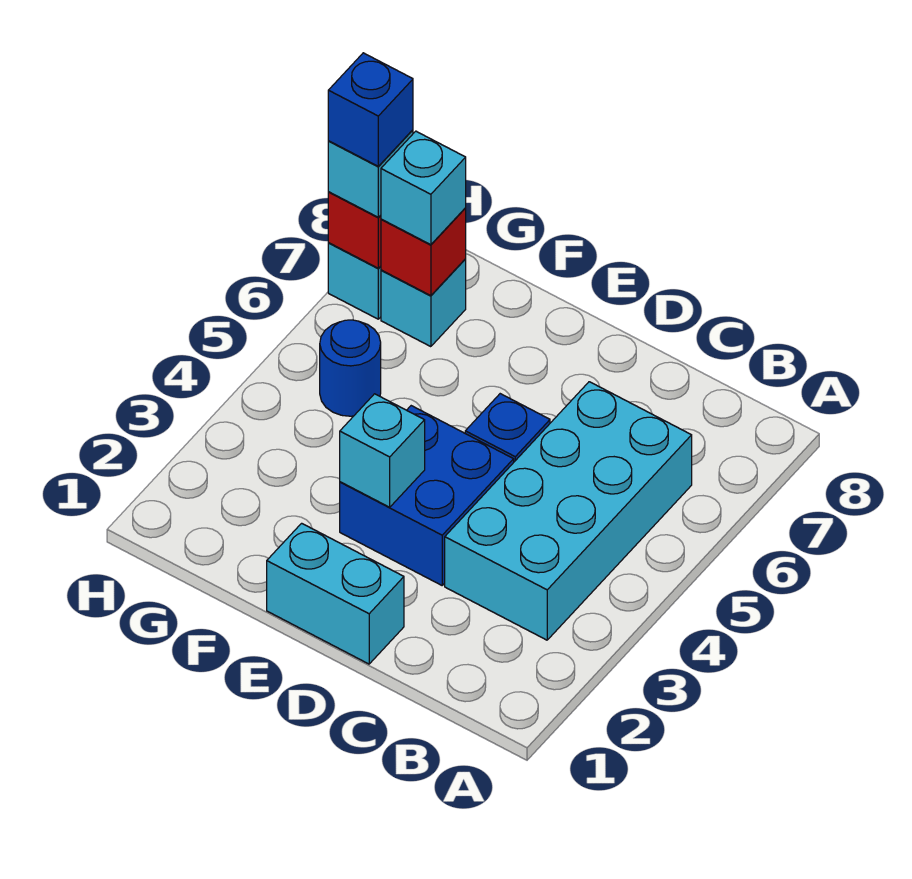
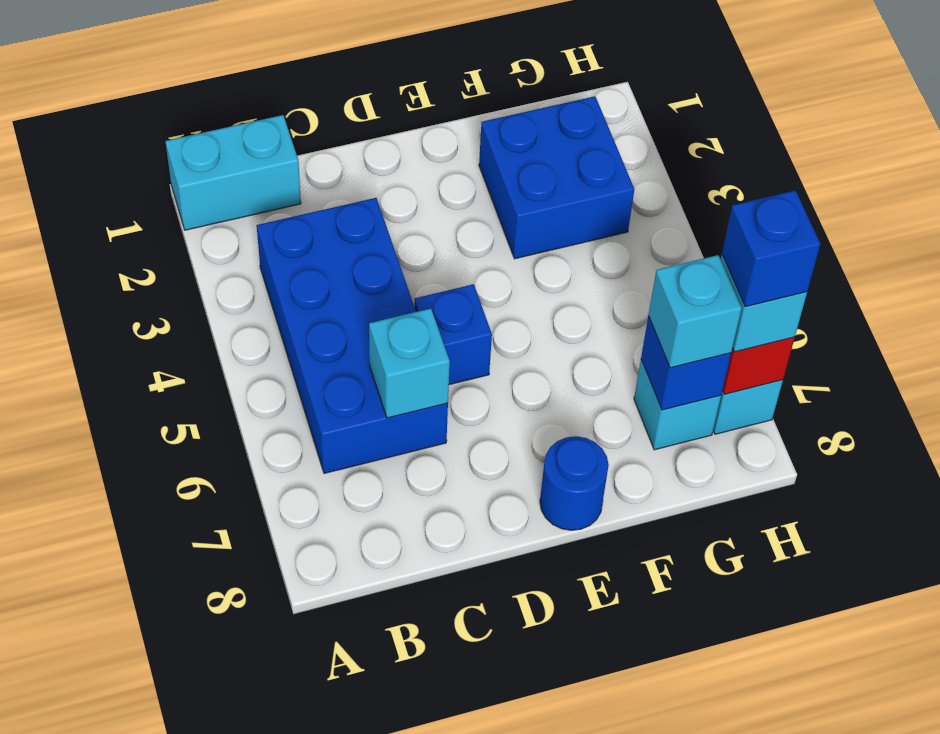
cyan 2x4 brick [445,382,692,640] -> blue 2x4 brick [257,198,448,473]
cyan 1x2 brick [267,523,404,664] -> cyan 1x2 brick moved to [165,115,301,230]
blue 2x2 brick [340,406,514,585] -> blue 2x2 brick moved to [479,96,634,259]
cyan 1x1 brick [340,394,425,507] -> cyan 1x1 brick moved to [369,309,450,418]
blue 1x1 round brick [320,320,381,416] -> blue 1x1 round brick moved to [540,436,609,530]
red 1x1 brick [381,208,466,296] -> blue 1x1 brick [641,316,731,410]

